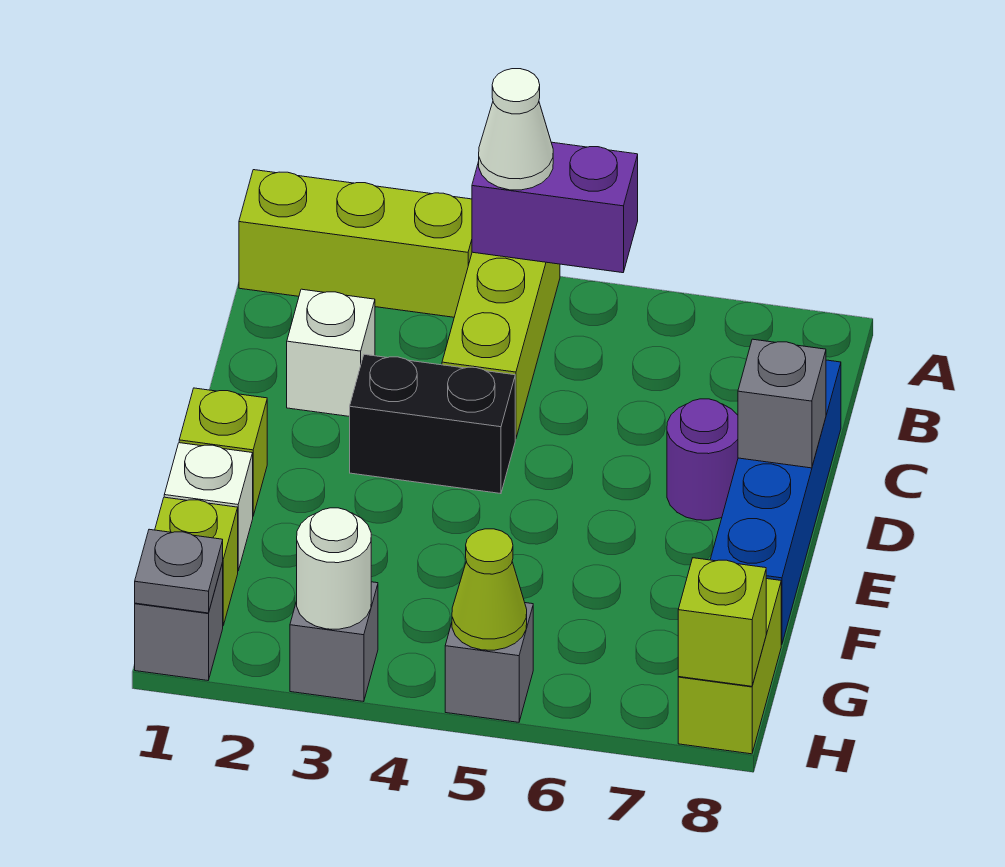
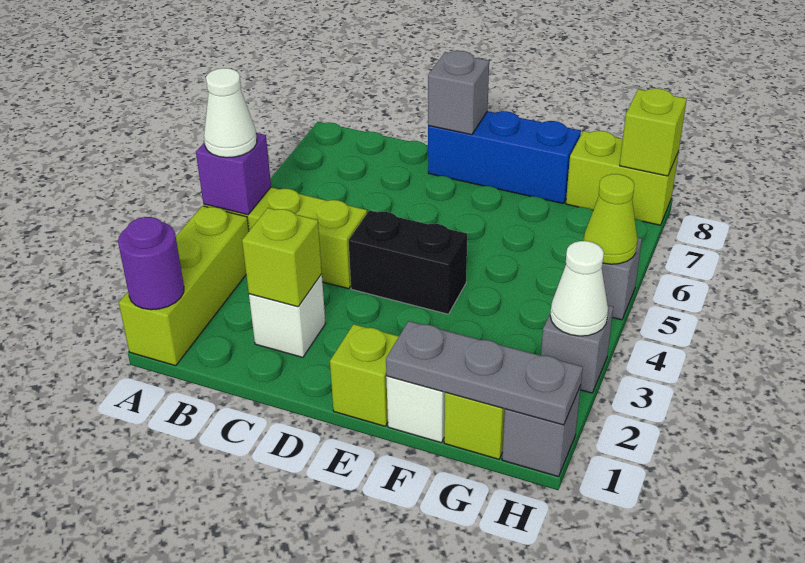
purple 1x2 brick [472,142,638,273] -> purple 1x1 brick [196,133,271,215]
none -> lime 1x1 brick [242,208,322,307]
blue 1x4 brick [710,360,841,645] -> blue 1x3 brick [428,111,581,204]
black 1x2 brick [350,354,515,494] -> black 1x2 brick turned to [349,210,467,314]
purple 1x1 round brick [667,399,738,520] -> purple 1x1 round brick moved to [118,217,184,310]
grey 1x1 plate [135,529,223,613] -> grey 1x3 plate [386,321,583,425]
white 1x1 round brick [297,508,371,629] -> white 1x1 cone [550,241,608,336]

